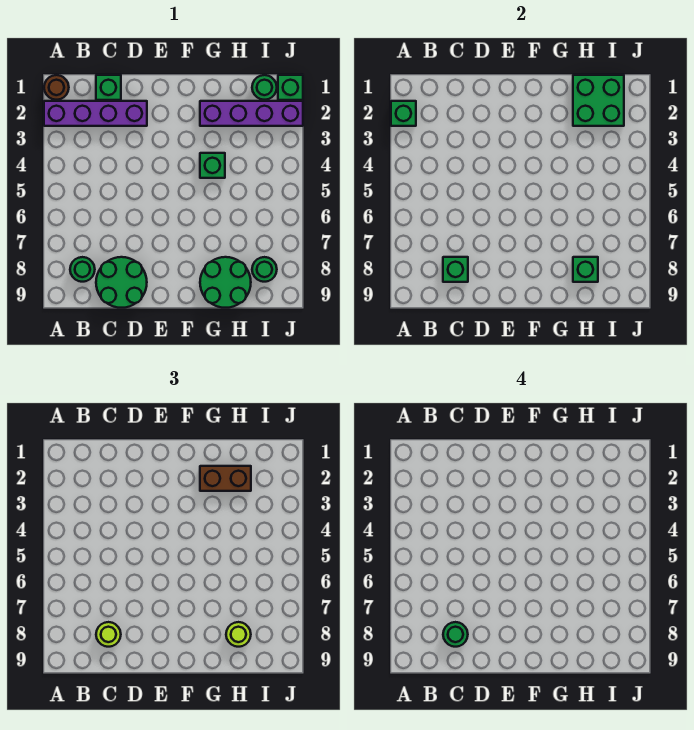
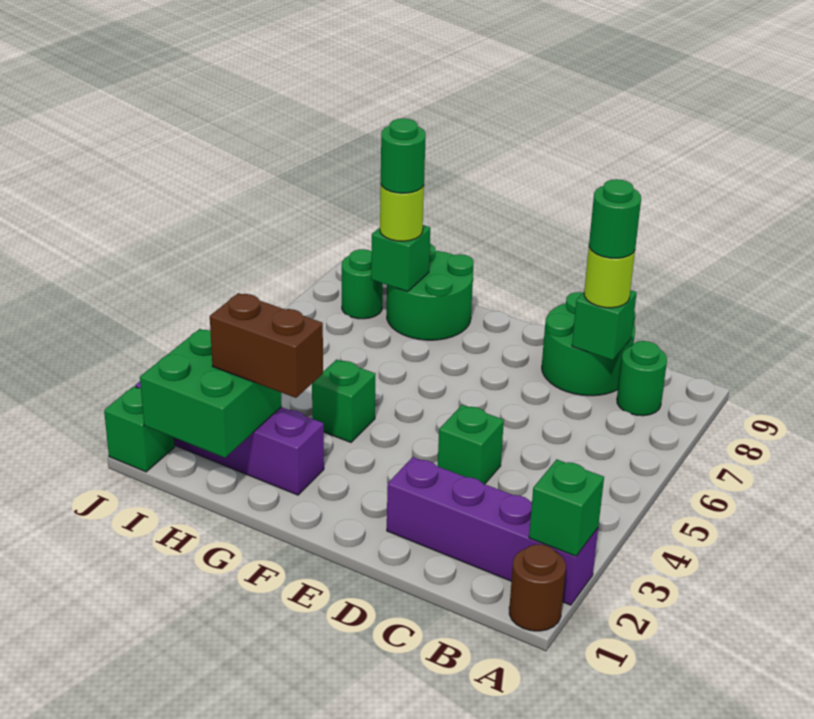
green 1x1 brick [96,75,121,100] -> green 1x1 brick moved to [438,405,504,484]
green 1x1 round brick [252,75,277,100] -> green 1x1 round brick moved to [381,118,426,193]

